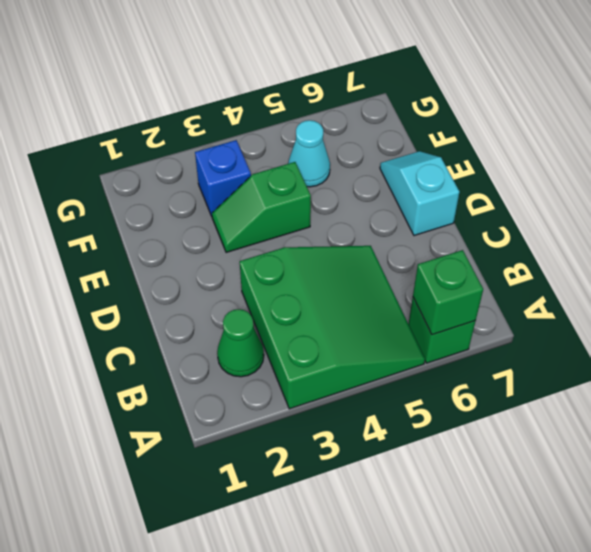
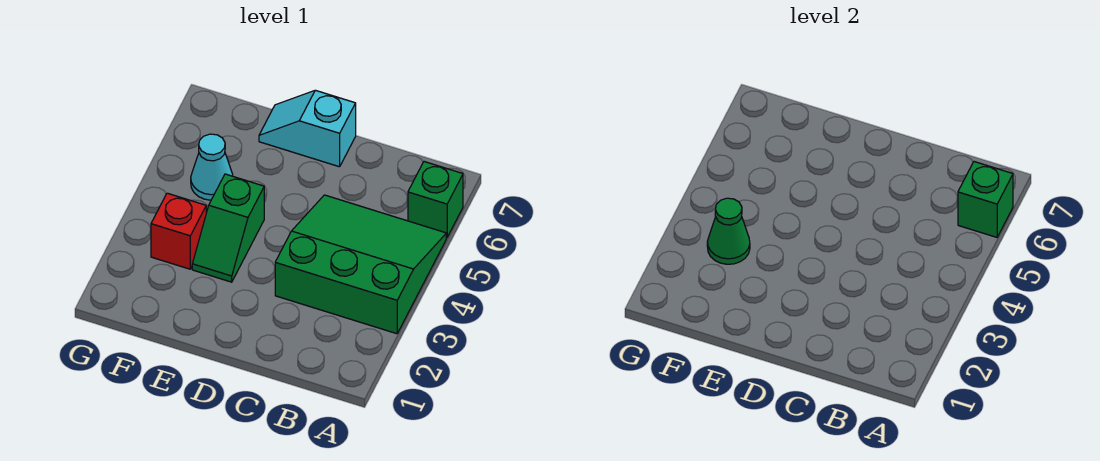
green 1x1 cone [217,309,264,377] -> green 1x1 cone moved to [707,198,750,264]
blue 1x1 brick [195,140,251,216] -> red 1x1 brick [151,193,206,269]

